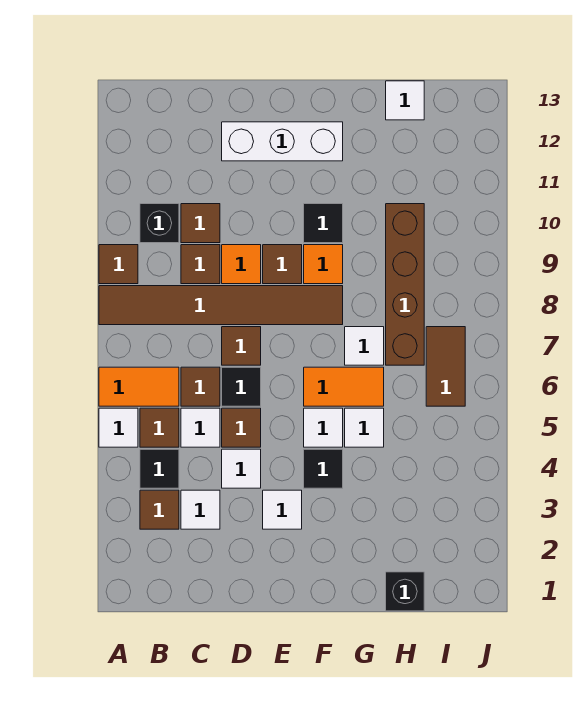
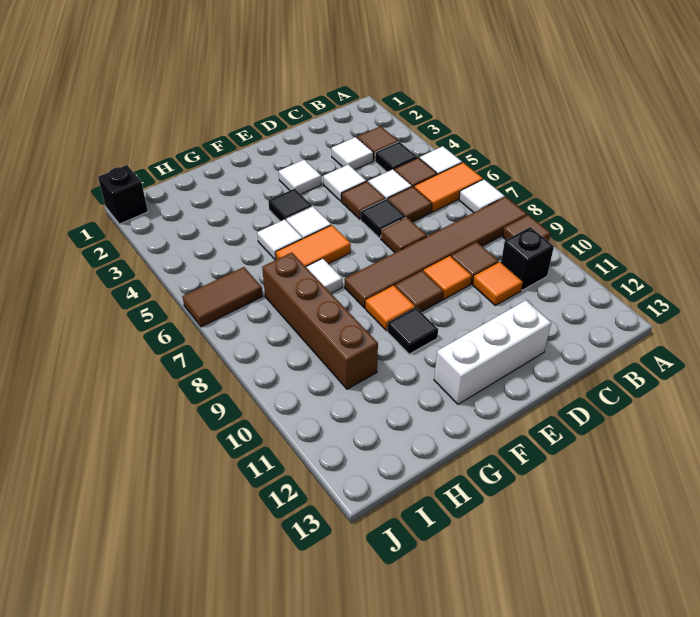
brown 1x1 tile [181,204,220,243] -> orange 1x1 tile [473,262,523,305]
black 1x1 brick [386,572,424,611] -> black 1x1 brick moved to [98,165,148,224]
white 1x1 tile [386,81,424,120] -> white 1x1 tile moved to [459,179,505,213]
brown 1x2 tile [426,327,465,406] -> brown 1x2 tile turned to [182,267,263,327]

